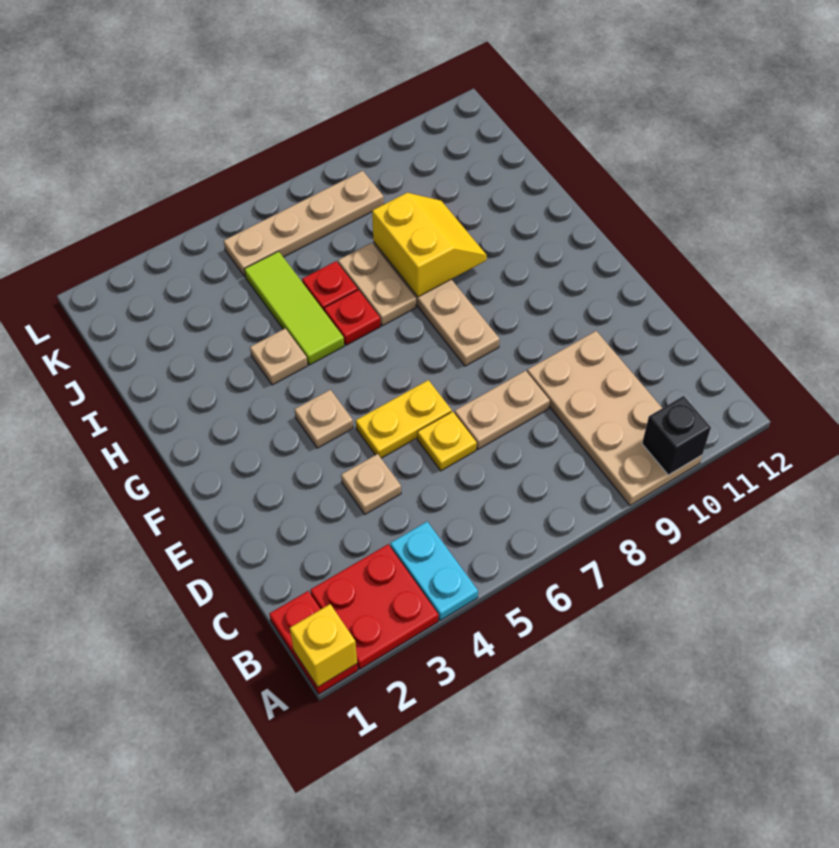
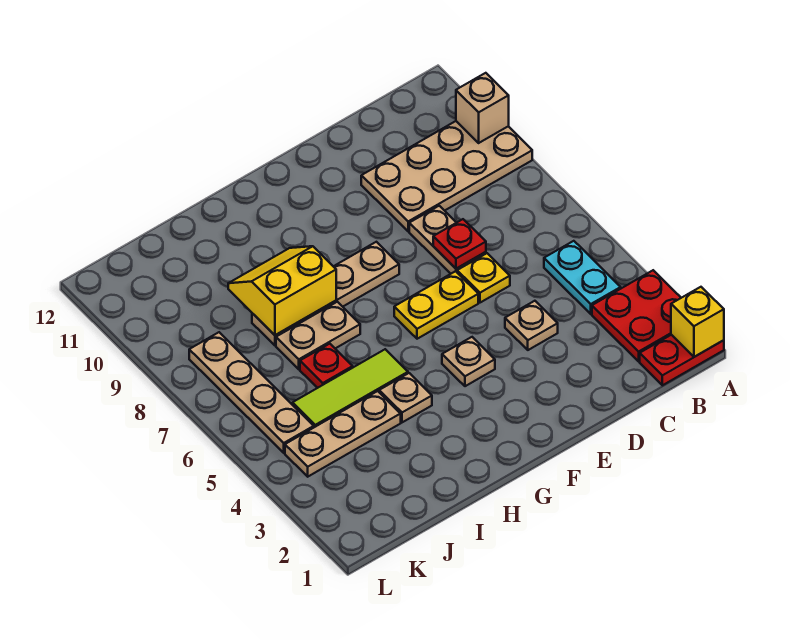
cyan 1x2 plate [390,522,478,620] -> cyan 1x2 plate turned to [544,241,621,314]
black 1x1 brick [642,396,711,475] -> tan 1x1 brick [456,73,509,143]
yellow 1x2 plate [356,380,452,458] -> yellow 1x2 plate turned to [394,271,478,339]
red 1x1 plate [324,290,381,345] -> red 1x1 plate moved to [433,219,486,269]
none -> tan 1x3 plate [285,391,401,477]

